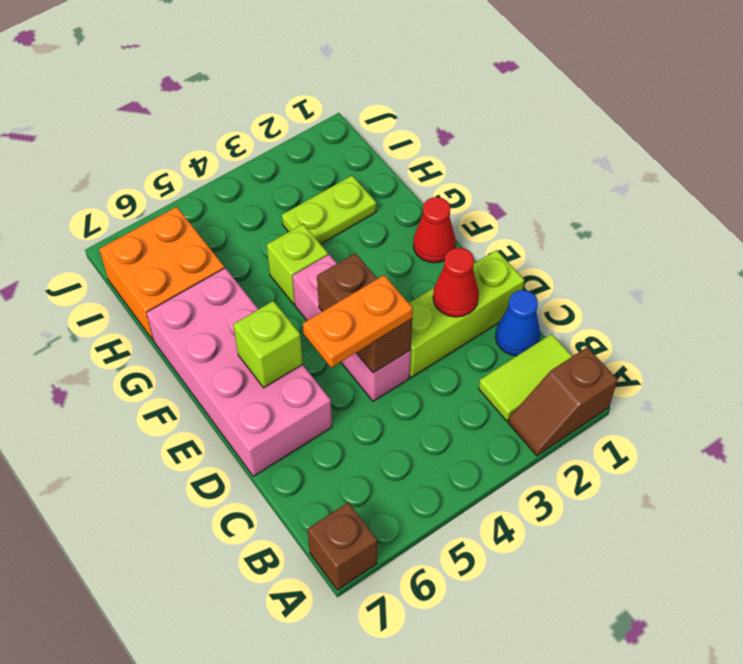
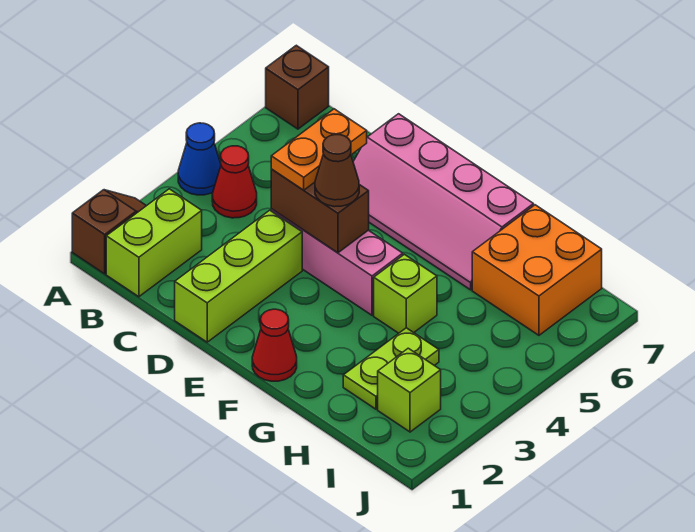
lime 1x2 tile [479,334,572,421] -> lime 1x2 brick [106,189,202,297]
blue 1x1 cone [496,290,540,356] -> blue 1x1 cone moved to [178,123,221,195]
red 1x1 cone [433,248,479,317] -> red 1x1 cone moved to [212,146,257,218]
pink 2x4 brick [146,268,332,476] -> pink 2x4 slope [353,114,534,290]
none -> brown 1x1 cone [315,135,359,207]
lime 1x1 brick [233,301,303,388] -> lime 1x1 brick moved to [378,348,441,432]

